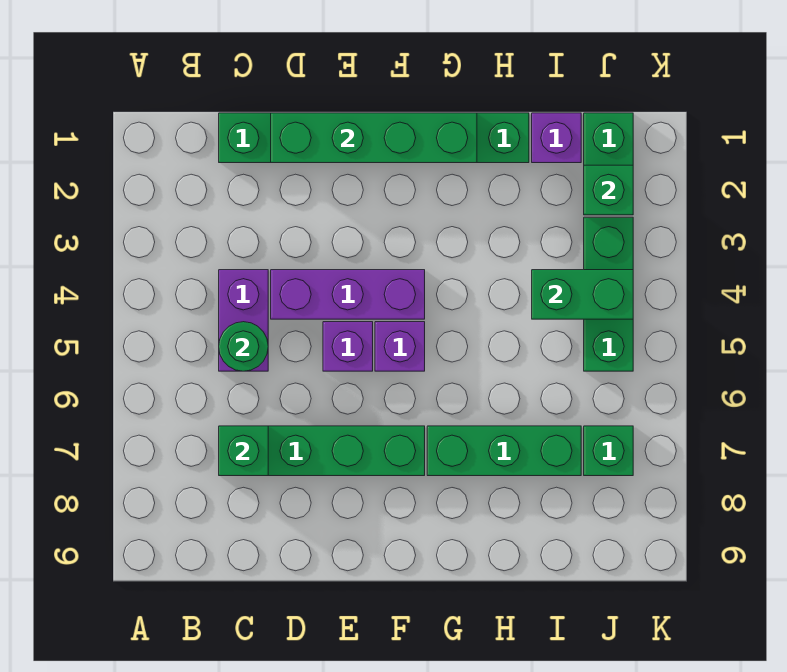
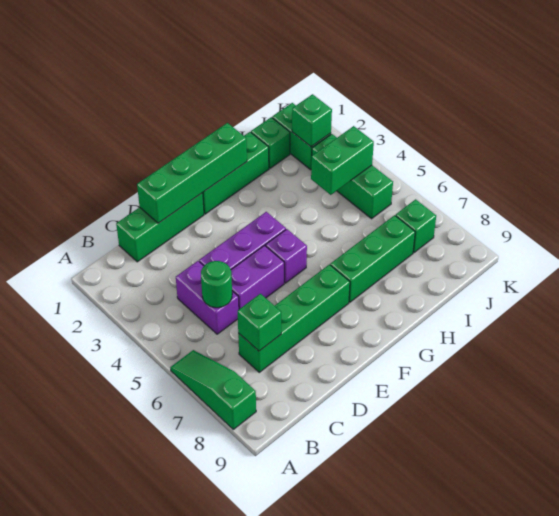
none -> green 1x3 slope [170,350,256,429]
purple 1x1 brick [323,322,373,371] -> purple 1x2 brick [231,245,284,309]
purple 1x1 brick [532,113,581,163] -> green 1x1 brick [251,117,290,168]

